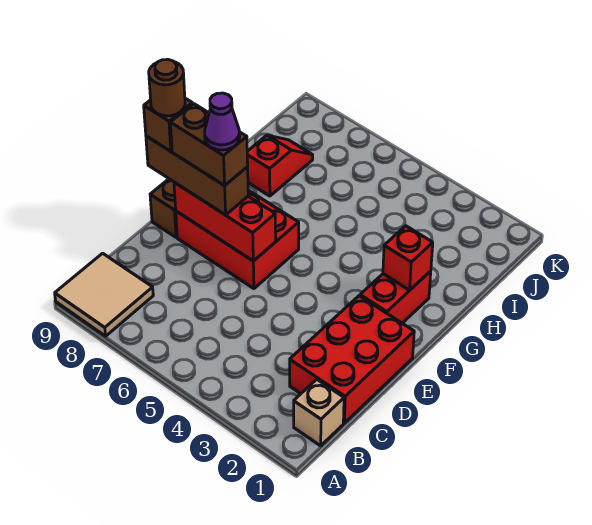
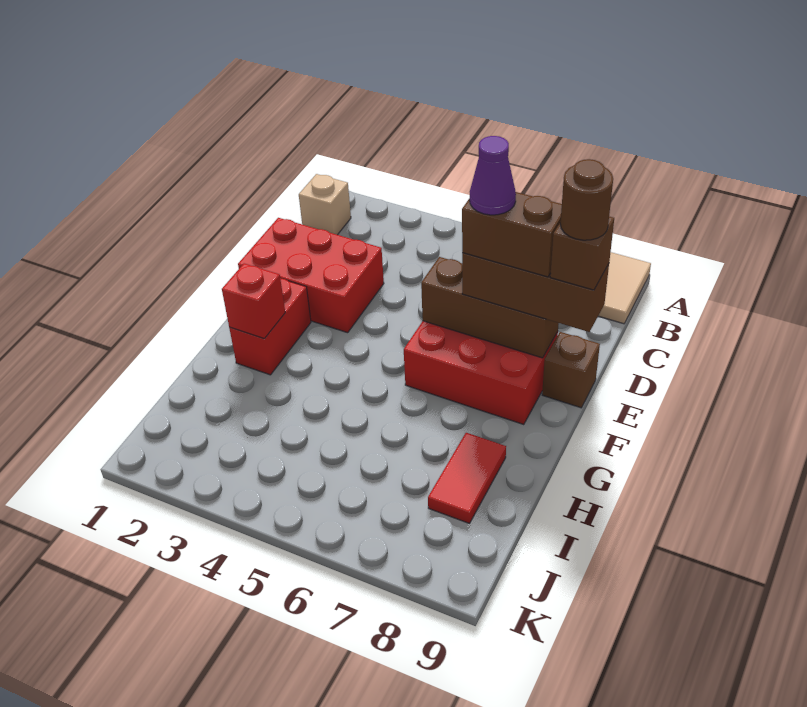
red 2x3 brick [290,296,414,423] -> red 2x3 brick turned to [238,218,384,333]
red 1x3 brick [174,182,276,261] -> brown 1x3 brick [421,257,559,358]
red 1x2 slope [247,135,313,196] -> red 1x2 tile [428,433,506,523]

